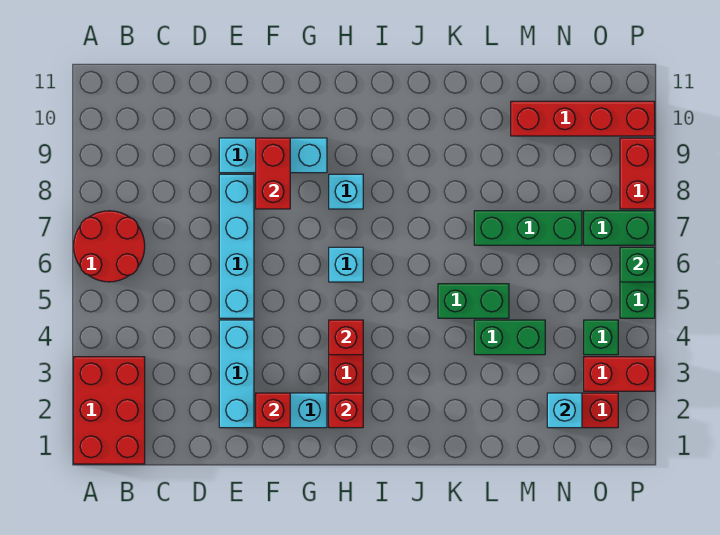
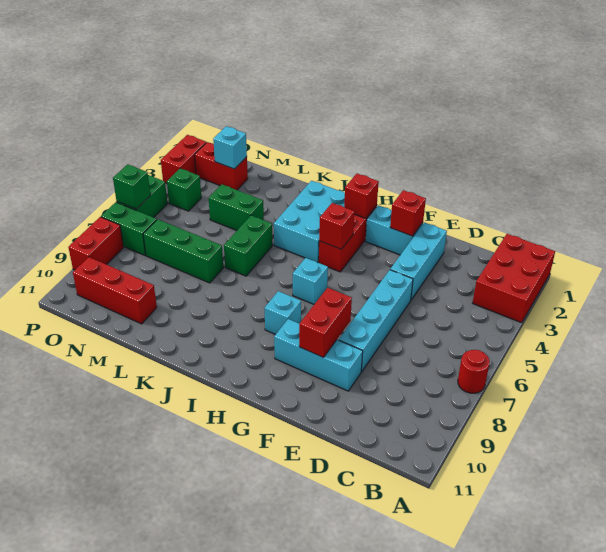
red 2x2 round brick [74,211,145,282] -> red 1x1 round brick [458,350,490,393]
none -> cyan 2x3 brick [274,181,345,262]
green 1x2 brick [438,284,509,318] -> green 1x2 brick turned to [224,215,272,276]
red 1x4 brick [511,101,655,136] -> red 1x3 brick [73,257,157,324]
red 1x2 brick [584,357,655,391] -> red 1x2 brick turned to [161,135,206,183]

